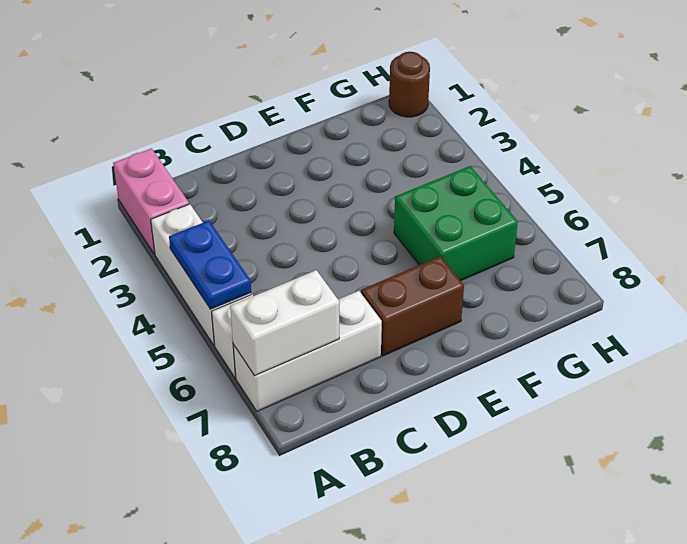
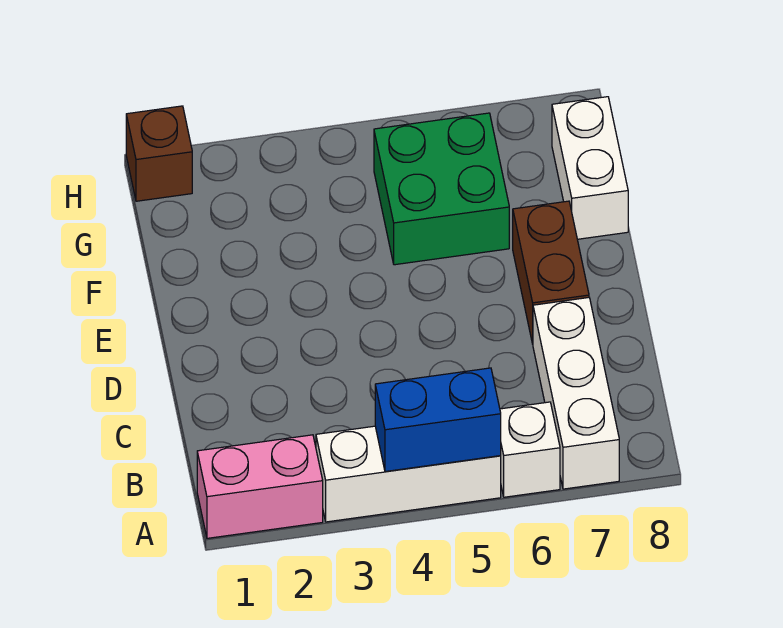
blue 1x2 plate [169,221,251,309] -> blue 1x2 brick [375,368,501,472]
white 1x2 brick [230,270,339,376] -> white 1x2 brick moved to [552,97,628,239]
brown 1x1 round brick [389,52,430,117] -> brown 1x1 brick [126,106,192,201]

